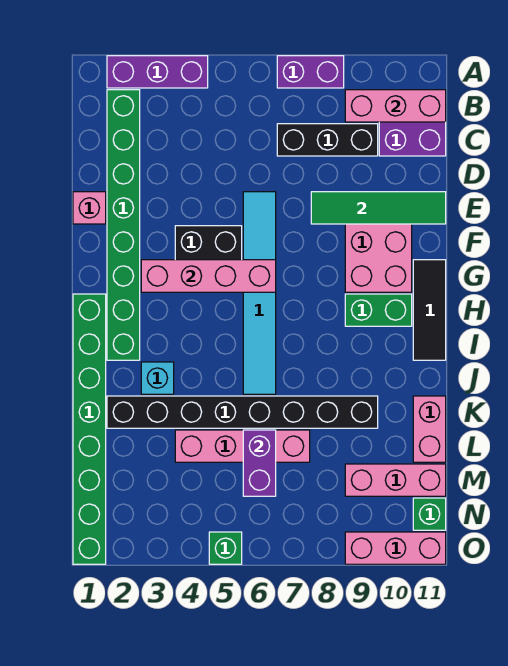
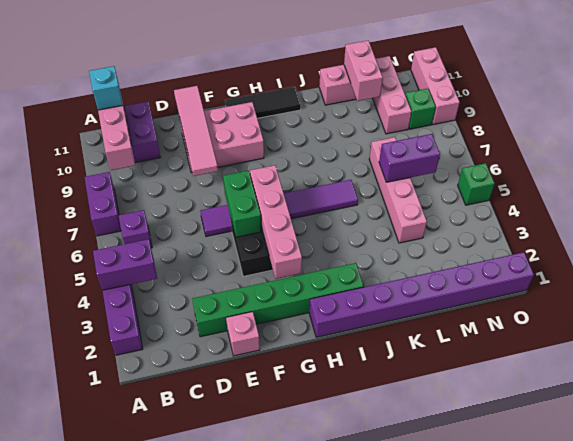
none -> purple 1x2 brick [93,239,157,290]
green 1x8 brick [107,90,140,360] -> green 1x6 brick [192,263,363,337]
none -> purple 1x1 brick [119,210,152,248]
black 1x3 brick [277,124,378,156] -> none
cyan 1x6 tile [243,192,276,394] -> purple 1x6 tile [200,180,358,236]
green 1x4 tile [311,192,446,224] -> pink 1x4 tile [174,86,218,176]
green 1x8 brick [73,294,106,564] -> purple 1x8 brick [309,252,534,337]
green 1x2 brick [345,294,412,326] -> green 1x2 brick moved to [223,171,261,237]
cyan 1x1 brick [141,362,174,394] -> cyan 1x1 brick moved to [89,66,123,110]
black 1x8 brick [107,396,378,428] -> none
none -> pink 1x2 brick [344,41,383,101]
green 1x1 brick [413,498,446,530] -> green 1x1 brick moved to [405,89,436,129]

